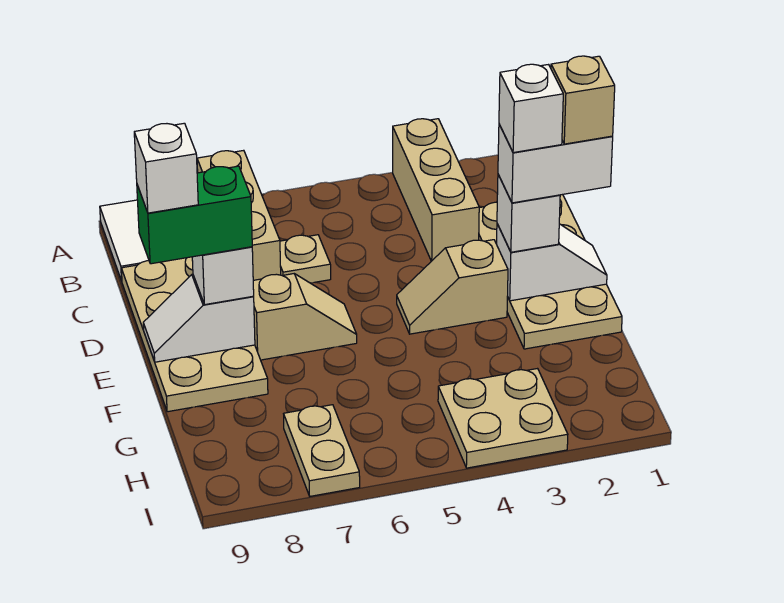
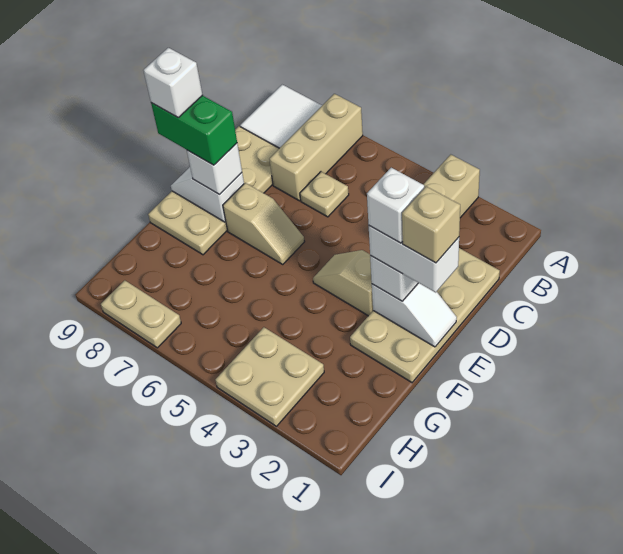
tan 1x2 plate [284,405,360,496] -> tan 1x2 plate turned to [101,280,181,348]

